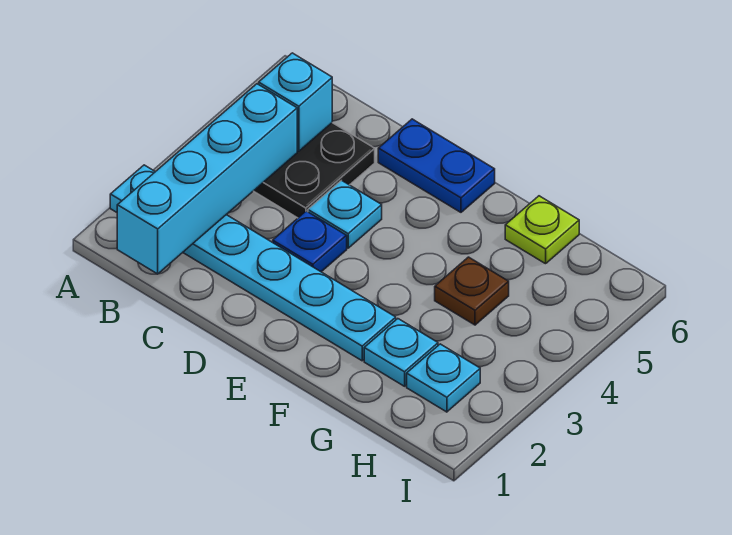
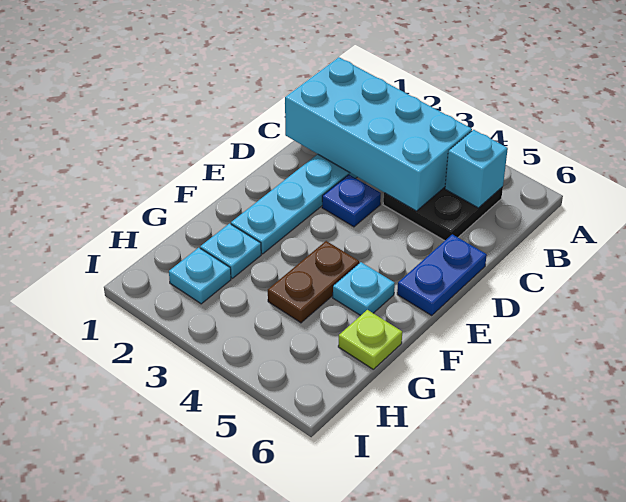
cyan 1x4 brick [117,84,297,274] -> cyan 2x4 brick [285,57,472,211]
cyan 1x1 plate [308,180,382,248] -> cyan 1x1 plate moved to [333,262,395,316]
brown 1x1 plate [435,257,509,325] -> brown 1x2 plate [268,241,359,323]

